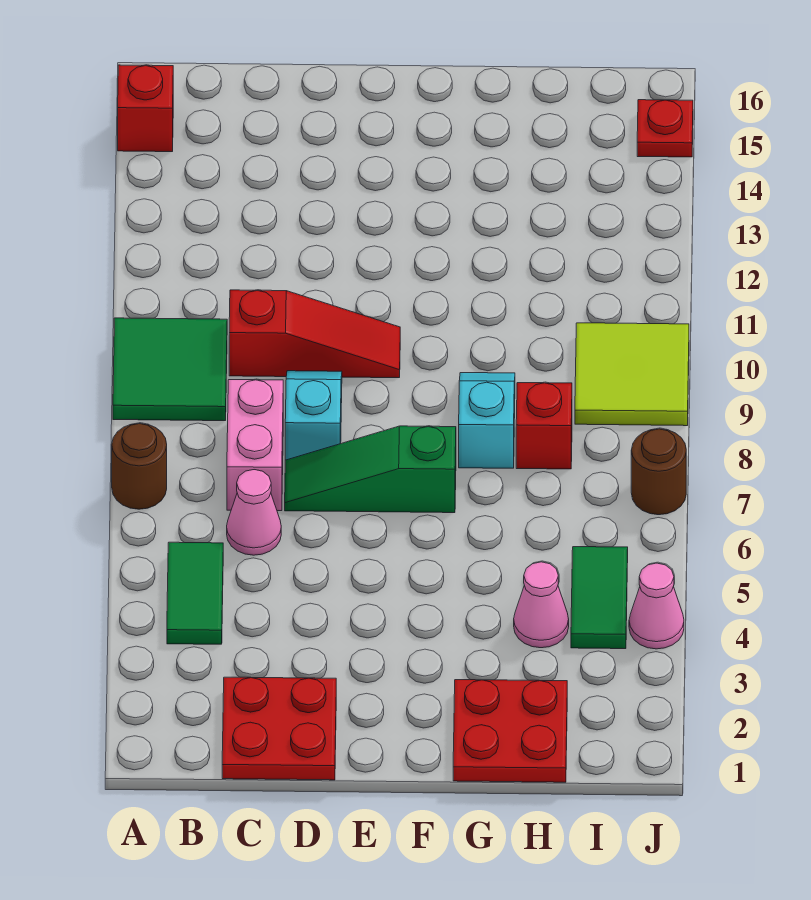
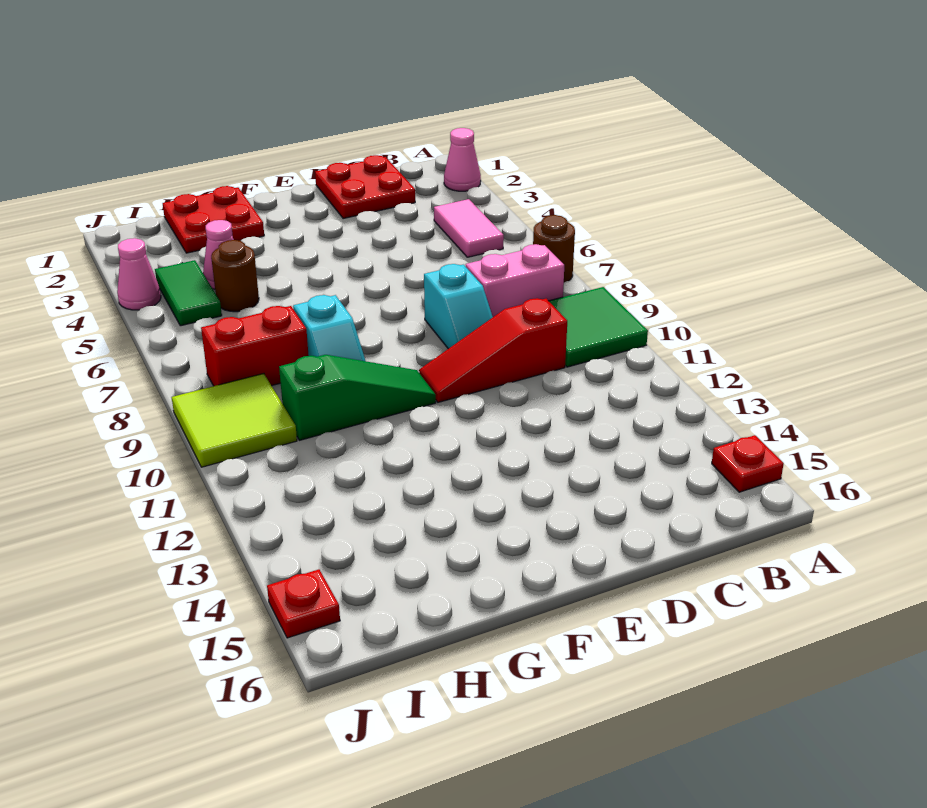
red 1x1 brick [118,65,173,152] -> red 1x1 plate [712,435,784,492]
green 1x2 tile [167,542,223,644] -> pink 1x2 tile [434,199,504,257]
pink 1x1 cone [227,470,281,555] -> pink 1x1 cone moved to [444,128,481,191]
pink 1x2 brick [227,380,283,511] -> pink 1x2 brick turned to [466,244,564,317]
green 1x3 slope [285,426,456,513] -> green 1x3 slope moved to [279,355,436,440]
red 1x1 brick [516,383,572,469] -> red 1x2 brick [201,306,309,386]
brown 1x1 round brick [631,429,686,515] -> brown 1x1 round brick moved to [211,240,259,312]

